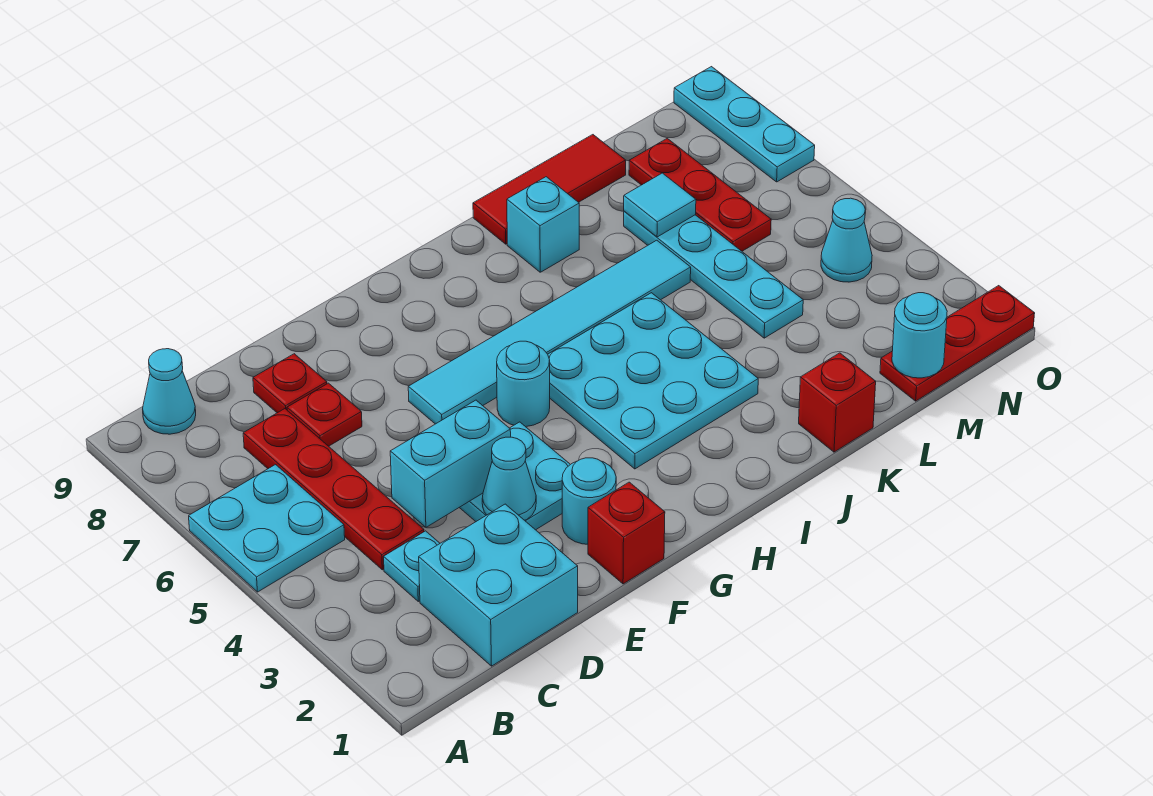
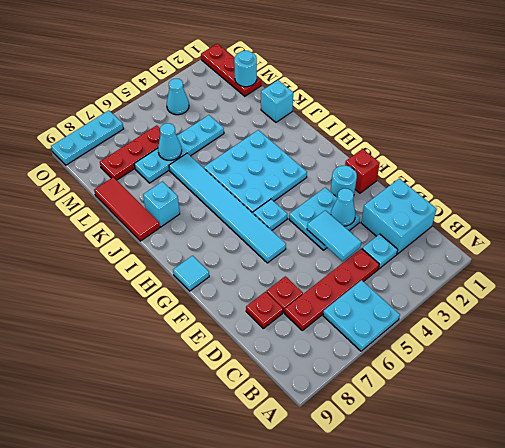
cyan 1x1 cone [143,349,196,434] -> cyan 1x1 cone moved to [158,123,182,160]
cyan 1x2 brick [390,400,511,527] -> cyan 1x2 tile [307,210,361,261]
cyan 1x1 round brick [497,341,550,427] -> cyan 1x1 plate [253,199,287,230]
red 1x1 brick [799,353,876,452] -> cyan 1x1 brick [261,80,293,122]
cyan 1x1 tile [624,173,696,237] -> cyan 1x1 tile moved to [173,256,209,291]

